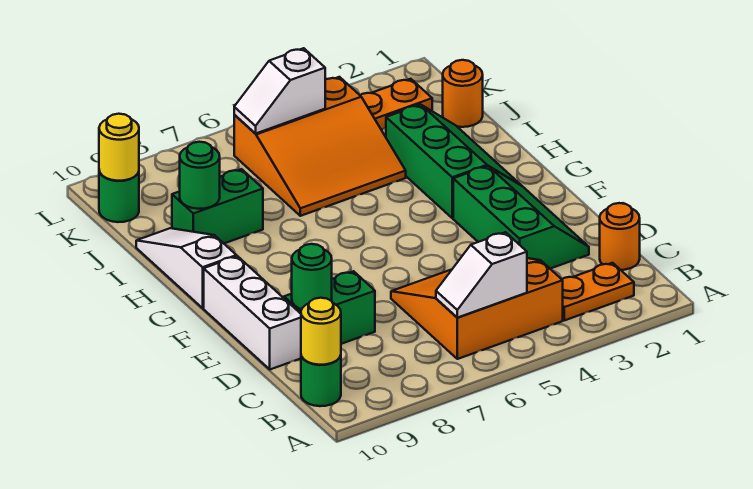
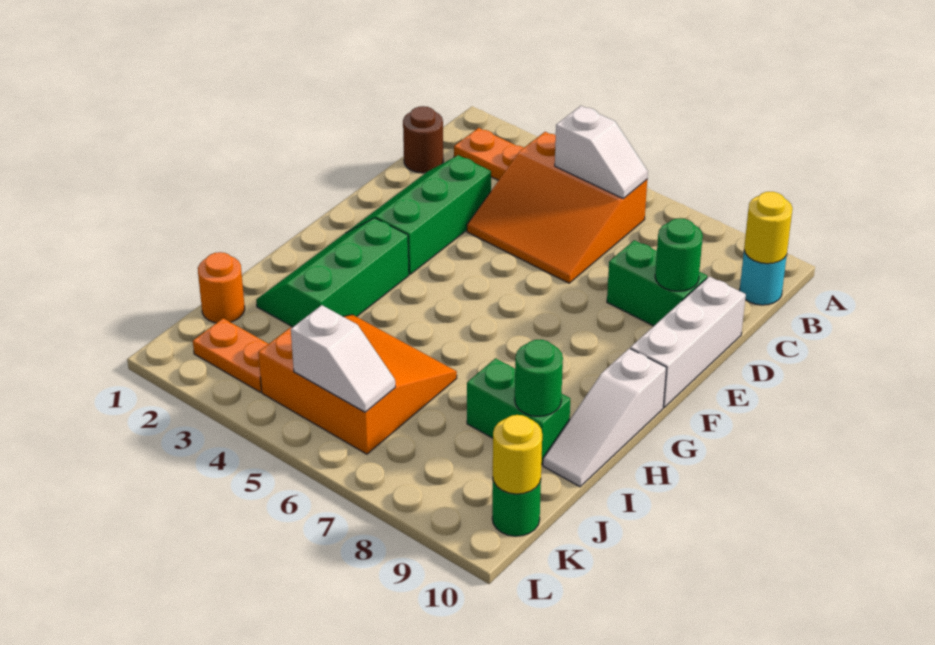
green 1x1 round brick [301,355,341,406] -> cyan 1x1 round brick [740,251,787,305]
orange 1x1 round brick [600,203,640,270] -> brown 1x1 round brick [403,106,443,173]

